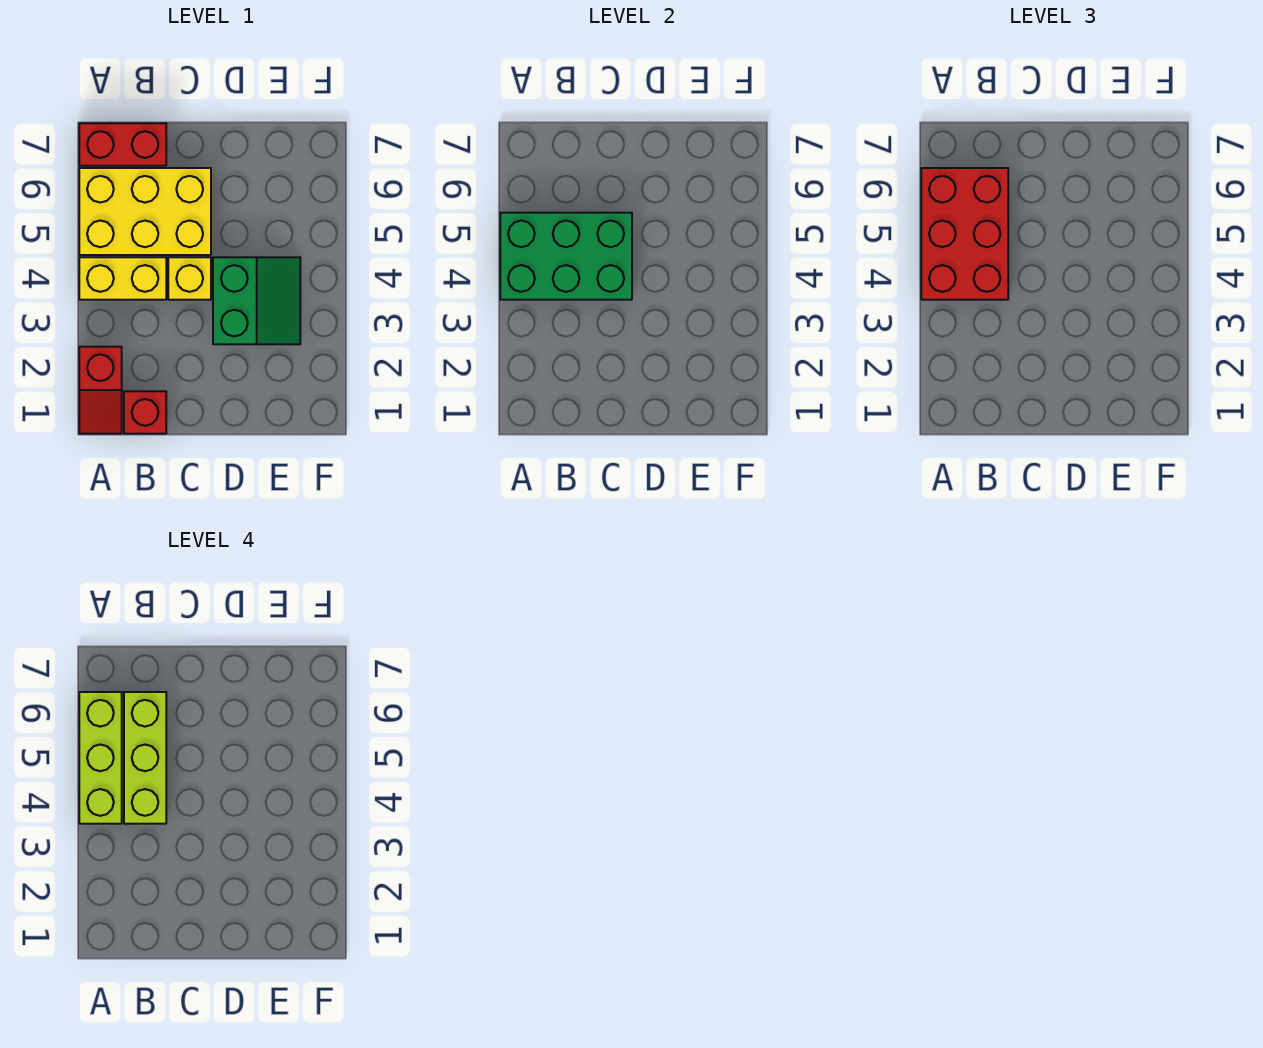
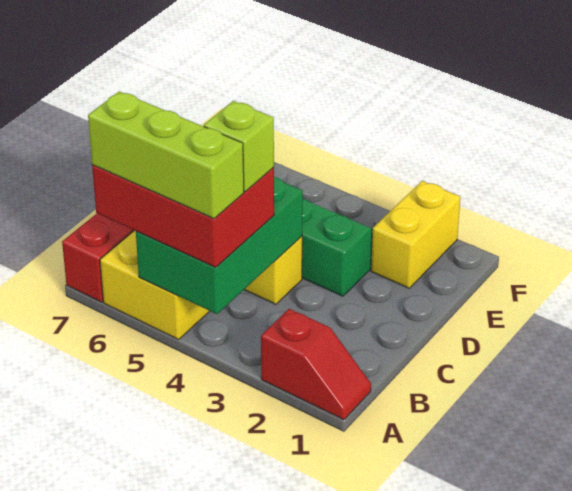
yellow 1x2 brick [79,257,166,300] -> yellow 1x2 brick moved to [371,181,460,288]
red 1x1 brick [124,391,166,434] -> none
lime 1x3 brick [124,692,166,824] -> lime 1x1 brick [204,101,274,192]

